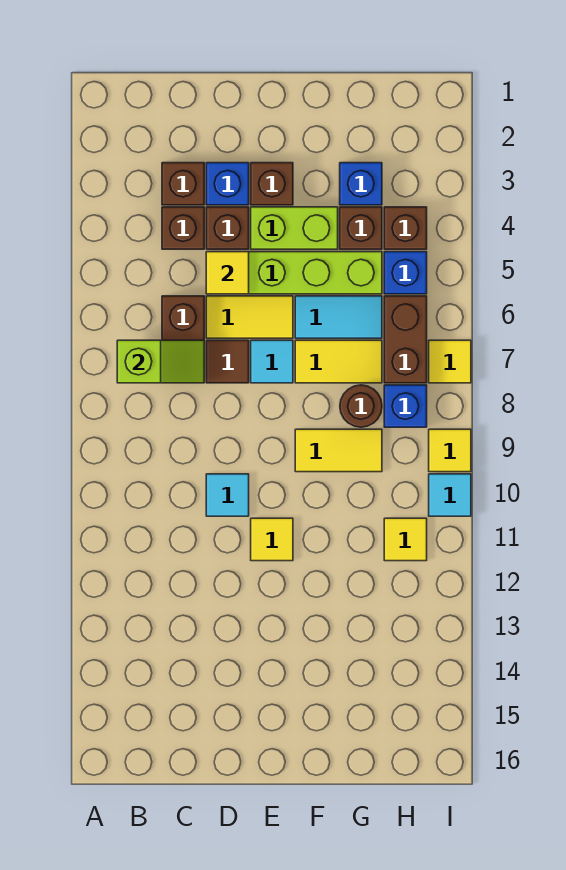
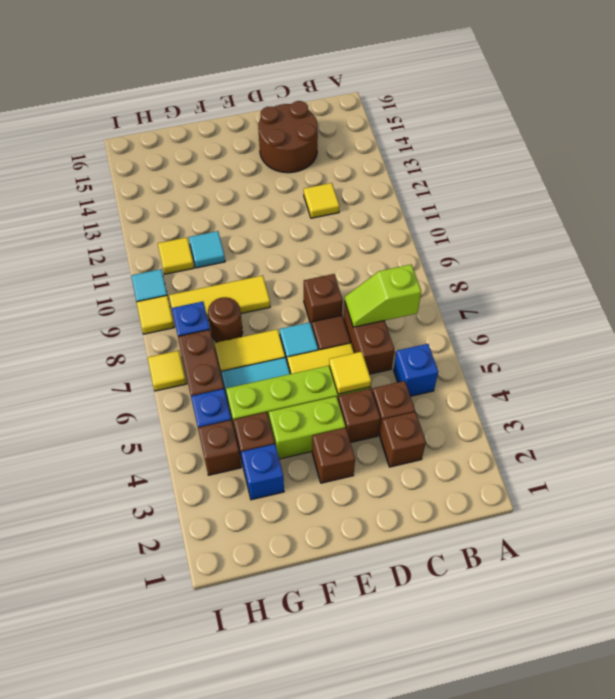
none -> brown 2x2 round brick [258,101,318,173]
blue 1x1 brick [206,163,249,205] -> blue 1x1 brick moved to [394,344,438,396]
none -> brown 1x1 brick [304,274,343,326]
cyan 1x1 tile [206,474,249,516] -> cyan 1x1 tile moved to [189,231,225,268]
yellow 1x1 tile [251,518,293,561] -> yellow 1x1 tile moved to [304,183,339,218]
yellow 1x2 tile [295,429,382,472] -> yellow 1x3 tile [169,275,270,321]

